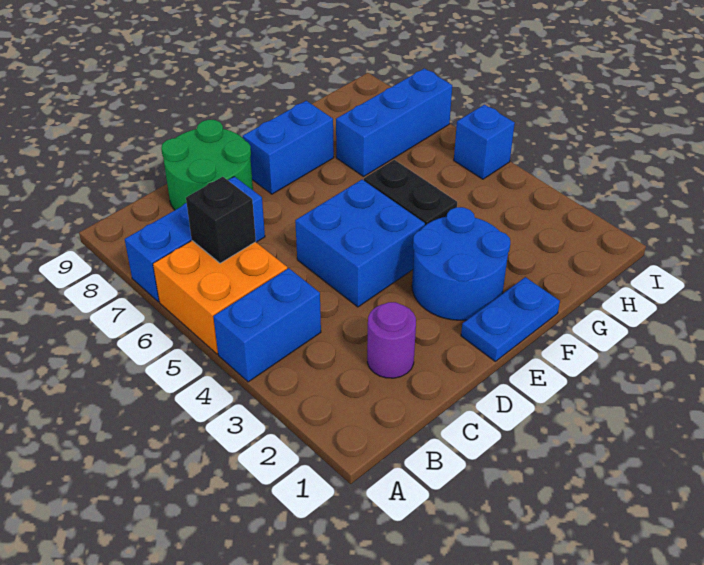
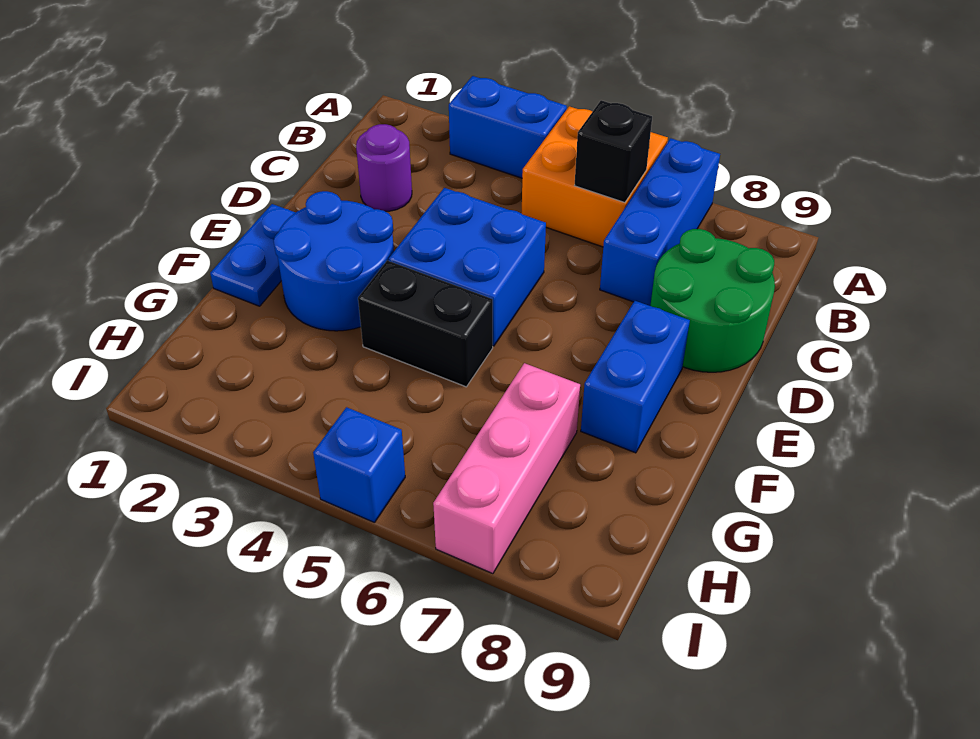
blue 1x2 brick [213,268,321,382] -> blue 1x2 brick turned to [449,76,567,178]
blue 1x3 brick [336,68,452,177] -> pink 1x3 brick [433,363,580,574]

